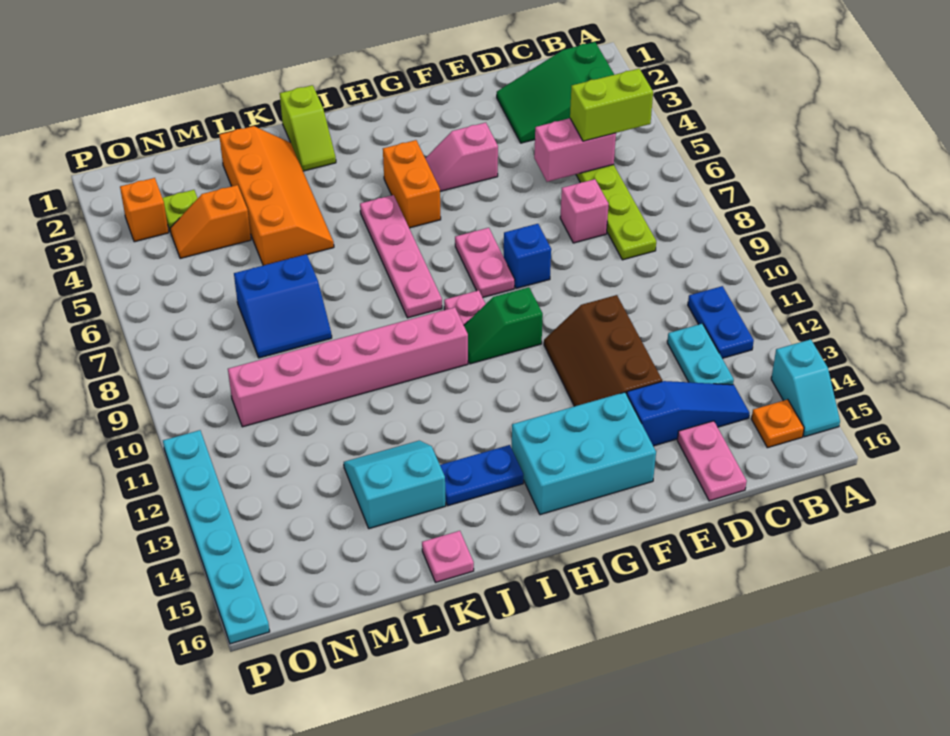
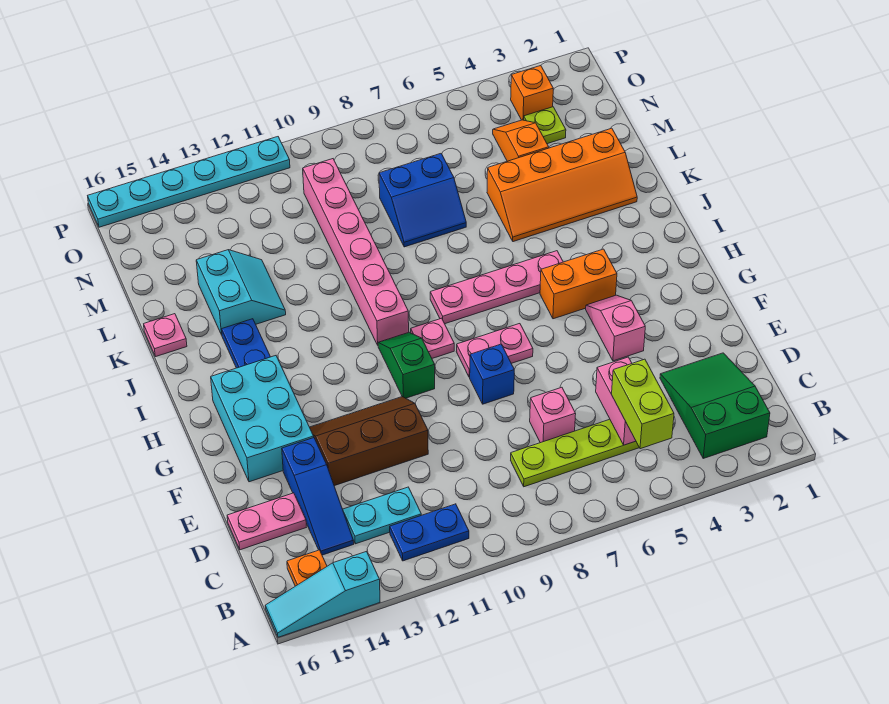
cyan 1x2 slope [771,339,840,437] -> cyan 1x3 slope [265,552,380,637]
lime 1x2 slope [280,85,336,171] -> none
blue 2x2 slope [234,254,332,358] -> blue 2x2 slope turned to [379,154,466,247]

